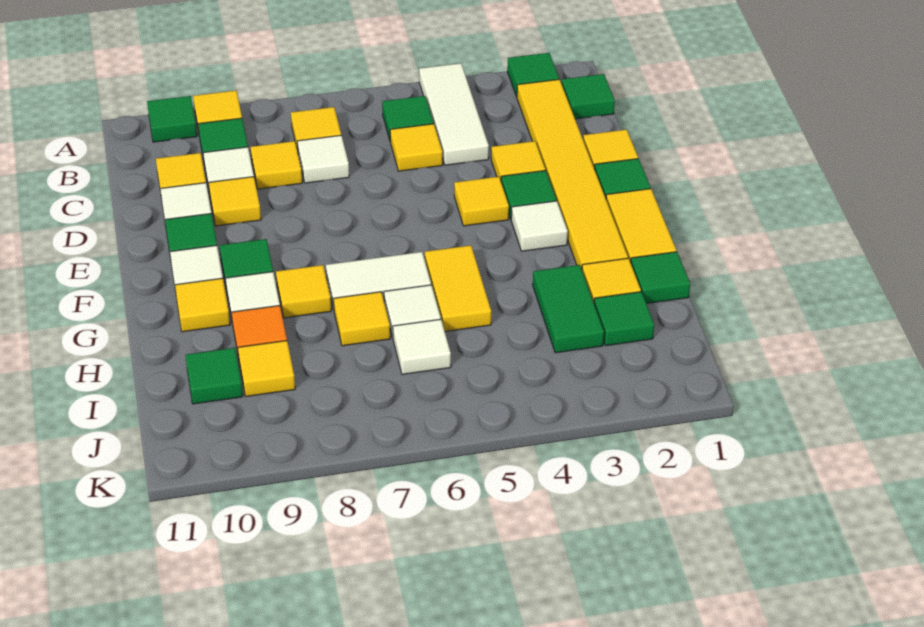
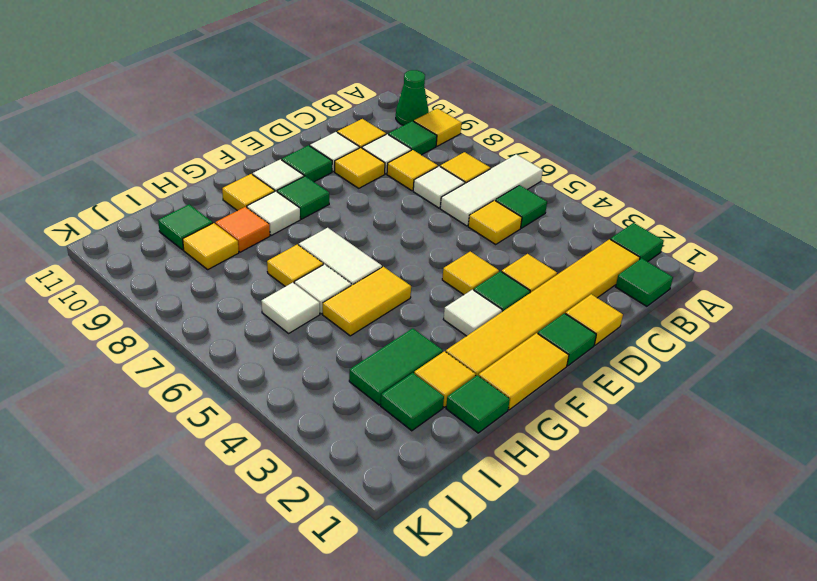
white 1x3 tile [419,63,489,165] -> white 1x3 tile moved to [440,154,543,226]
green 1x1 tile [147,96,197,142] -> green 1x1 cone [396,70,429,125]
yellow 1x1 tile [276,265,331,318] -> none

